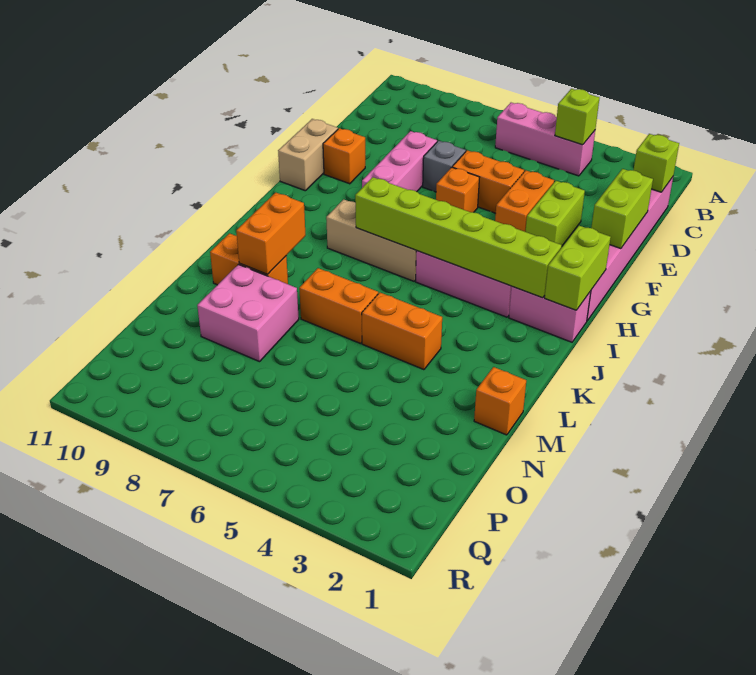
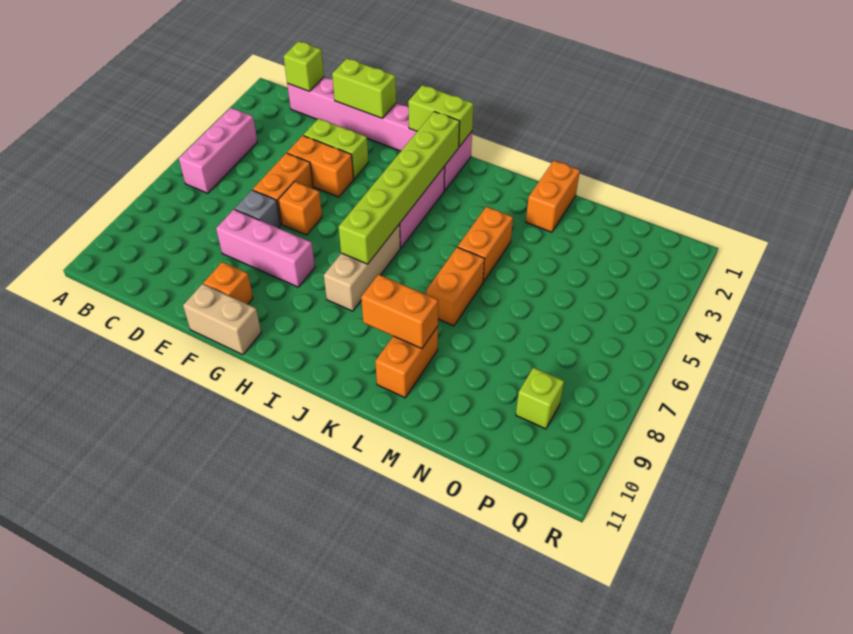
lime 1x1 brick [555,89,599,145] -> lime 1x1 brick moved to [516,368,564,429]
orange 1x1 brick [474,367,526,435] -> orange 1x2 brick [526,161,580,232]
pink 2x2 brick [197,265,299,362] -> none

